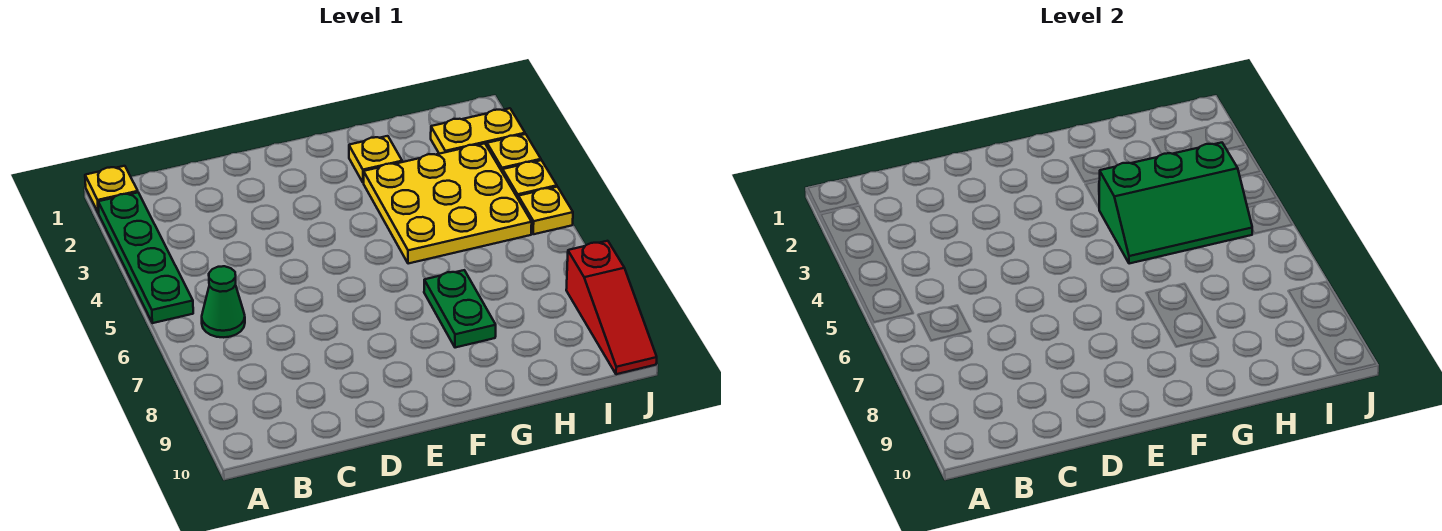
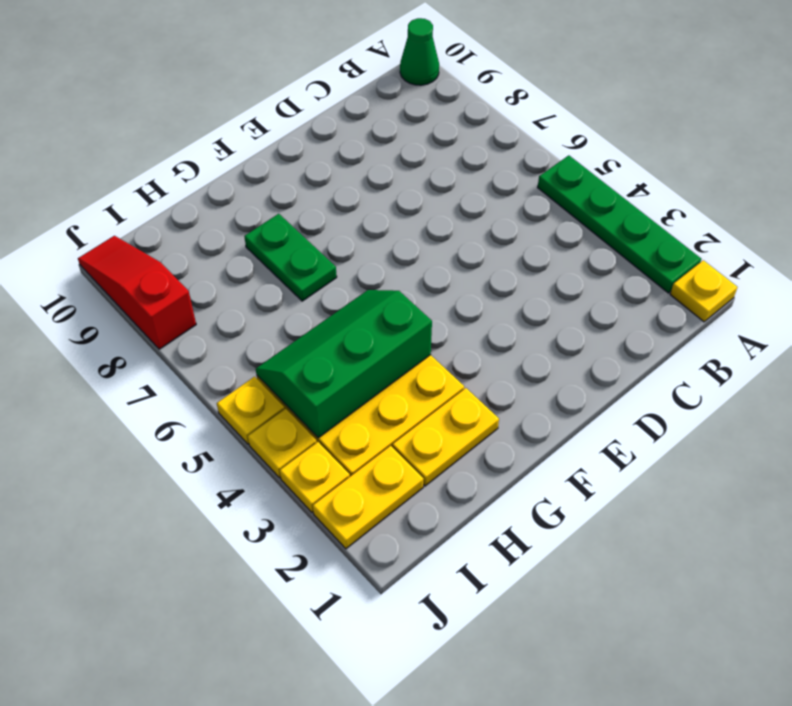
green 1x1 cone [202,266,245,337] -> green 1x1 cone moved to [400,18,439,85]
yellow 1x1 plate [349,136,402,183] -> yellow 1x2 plate [392,388,499,486]

